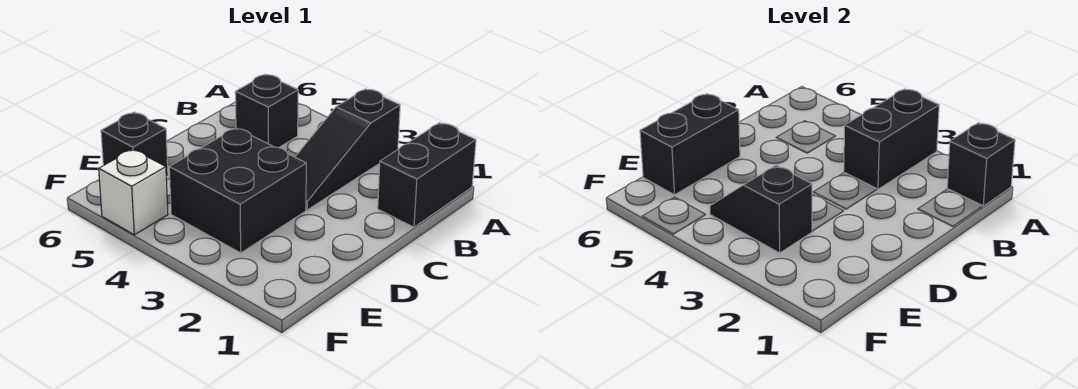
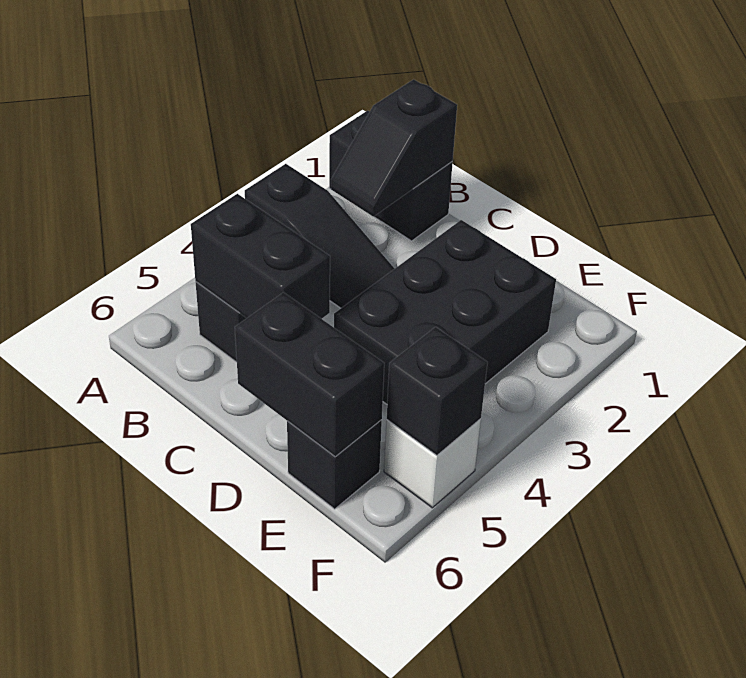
black 1x1 brick [947,123,1015,206] -> black 1x1 brick moved to [387,327,488,455]
black 1x2 brick [844,89,939,189] -> black 1x2 brick moved to [191,194,330,319]
black 2x2 brick [169,128,306,253] -> black 2x3 brick [334,220,556,404]
black 1x2 slope [710,165,812,253] -> black 1x2 slope moved to [331,79,457,217]

